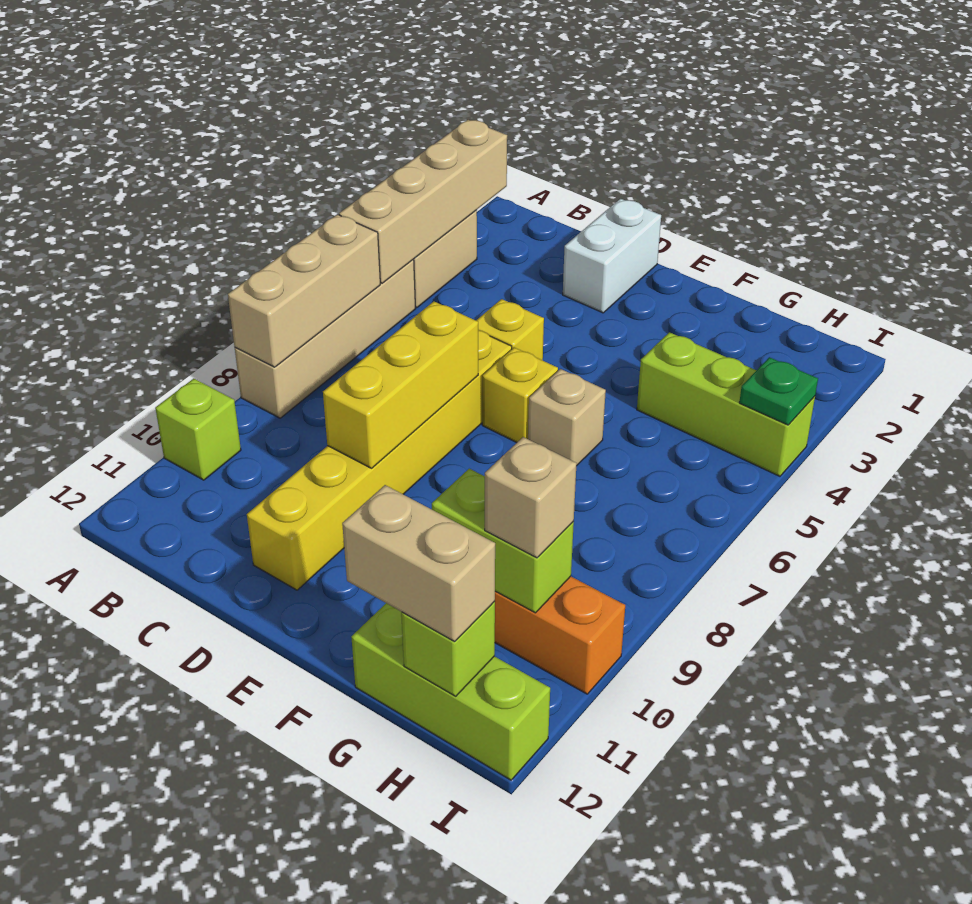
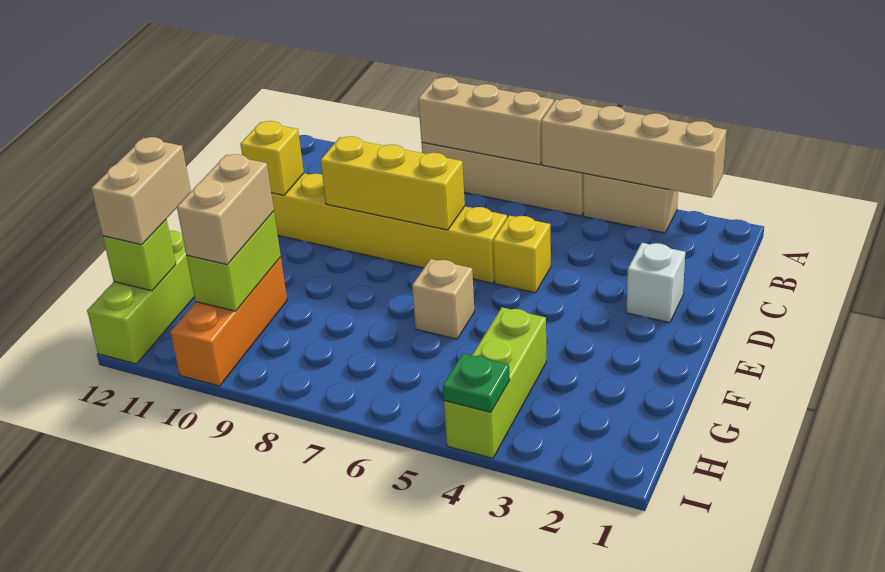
lime 1x1 brick [155,379,241,480] -> none
white 1x2 brick [563,199,661,313] -> white 1x1 brick [626,243,685,323]
yellow 1x1 brick [482,347,558,443] -> yellow 1x1 brick moved to [240,121,304,195]
tan 1x1 brick [485,437,577,558] -> tan 1x2 brick [177,154,274,265]

